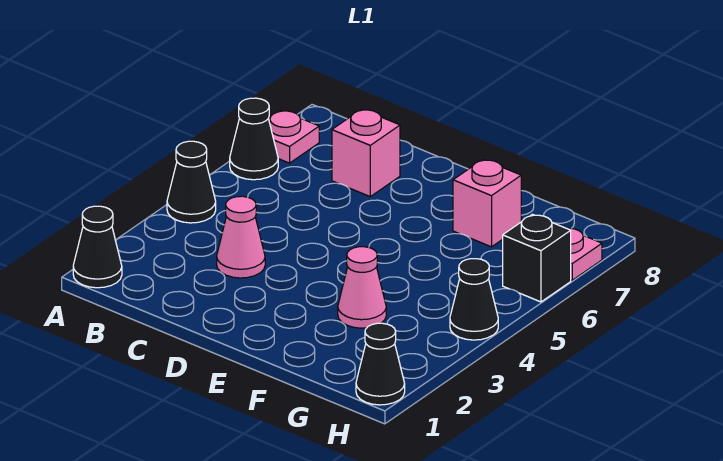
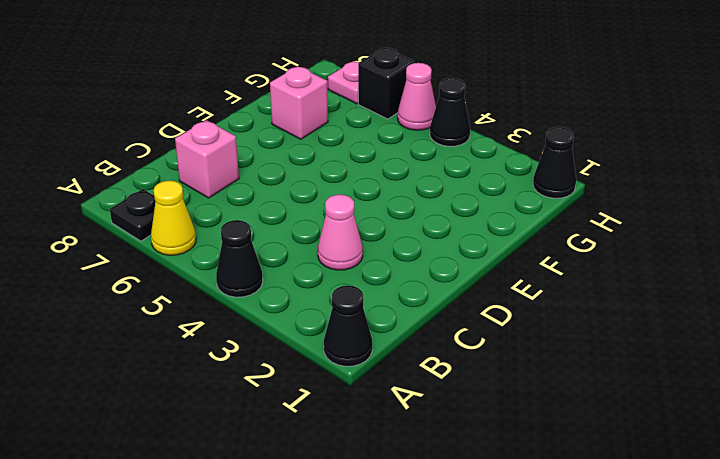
black 1x1 cone [230,98,278,180] -> yellow 1x1 cone [151,181,196,255]
pink 1x1 plate [269,110,319,163] -> black 1x1 plate [110,189,155,241]
pink 1x1 cone [338,247,386,328] -> pink 1x1 cone moved to [398,63,436,130]

